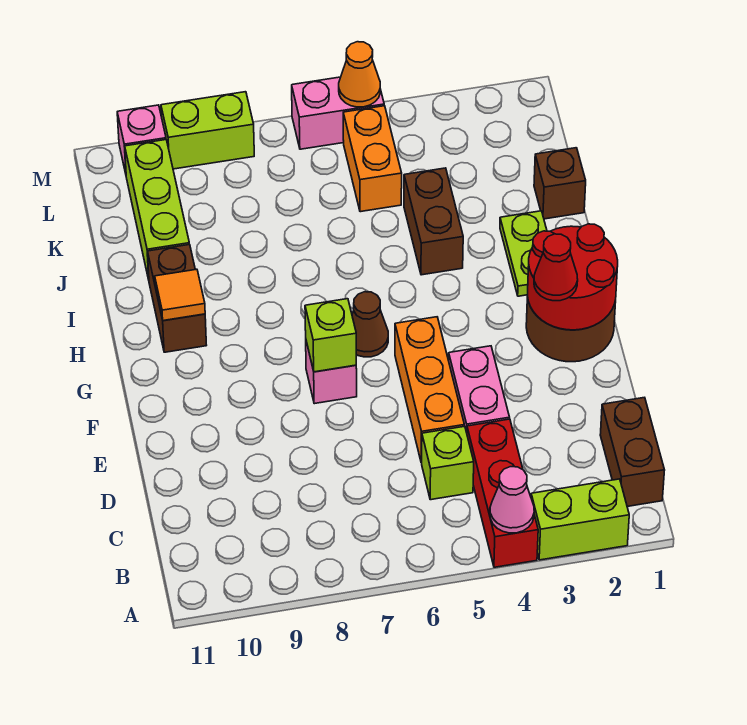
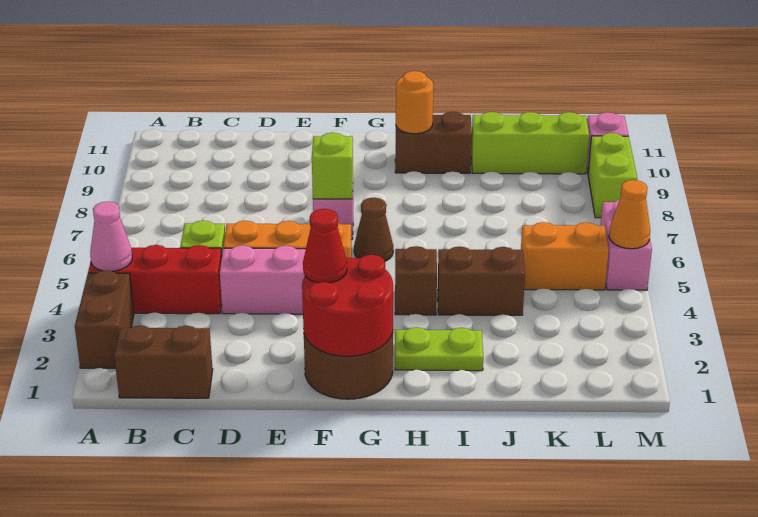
lime 1x2 brick [531,479,629,560] -> brown 1x2 brick [75,270,134,368]
orange 1x1 tile [155,269,205,321] -> orange 1x1 round brick [396,71,433,134]
brown 1x1 brick [534,148,586,219] -> brown 1x1 brick moved to [395,246,437,315]

